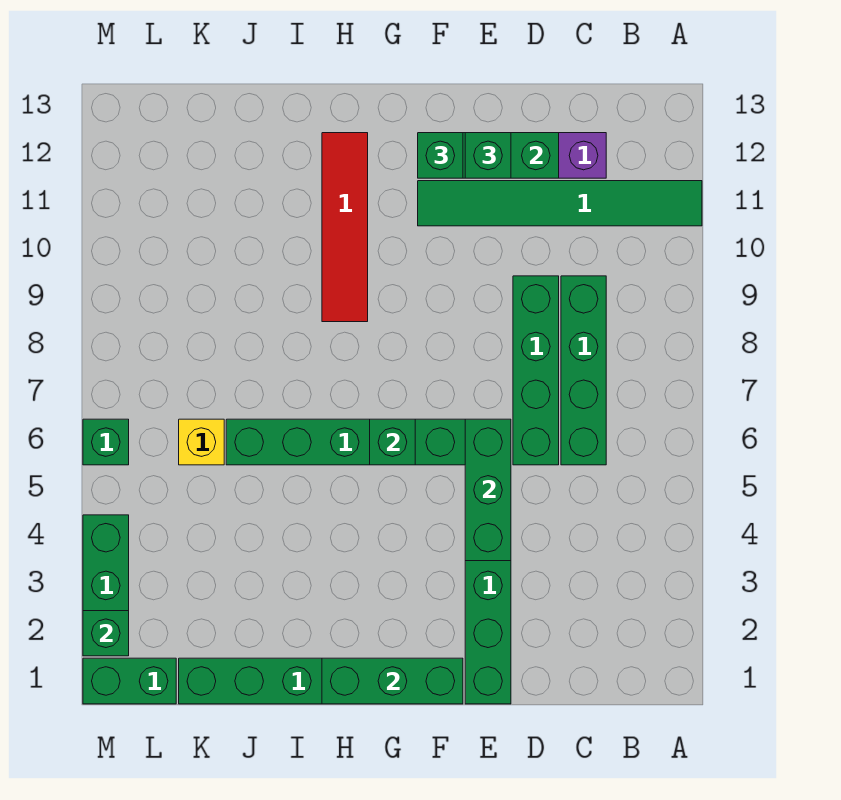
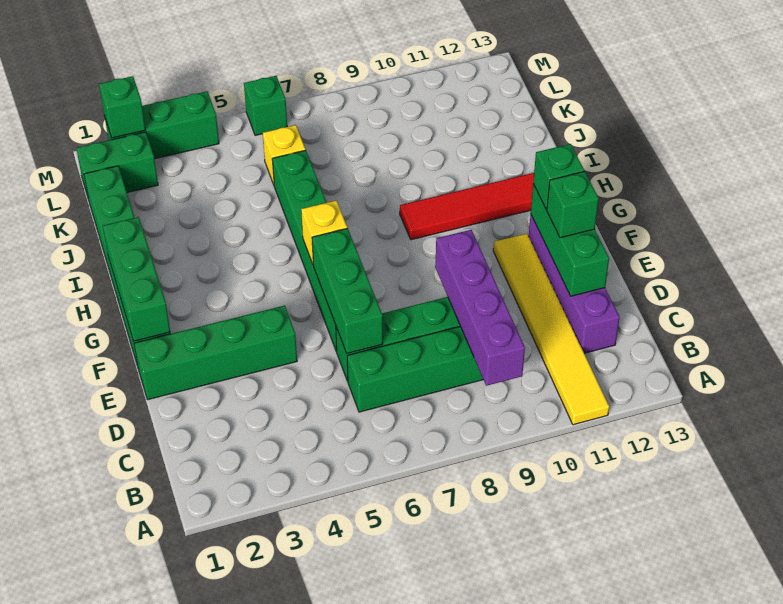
green 1x6 tile [418,181,702,226] -> yellow 1x6 tile [493,234,609,425]
none -> purple 1x4 brick [435,230,525,386]
green 1x3 brick [465,419,511,561] -> green 1x3 brick turned to [312,228,383,353]
green 1x1 brick [370,419,415,465] -> yellow 1x1 brick [301,201,347,264]
green 1x2 brick [83,658,176,704] -> green 1x2 brick turned to [76,132,158,200]

